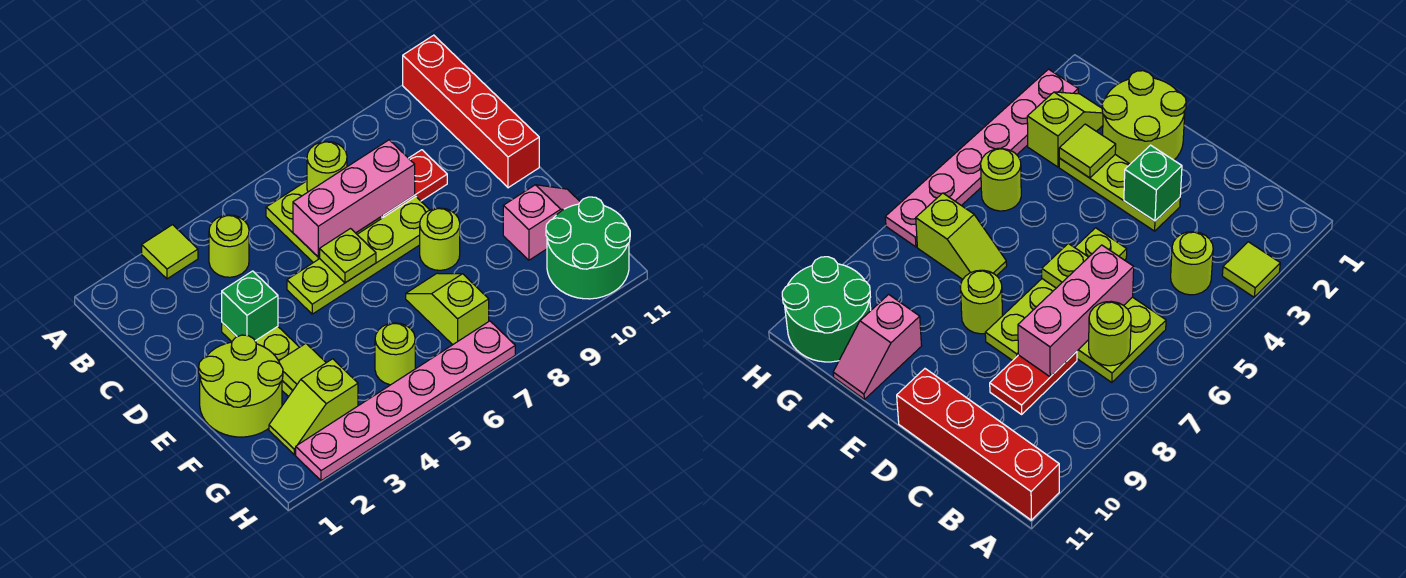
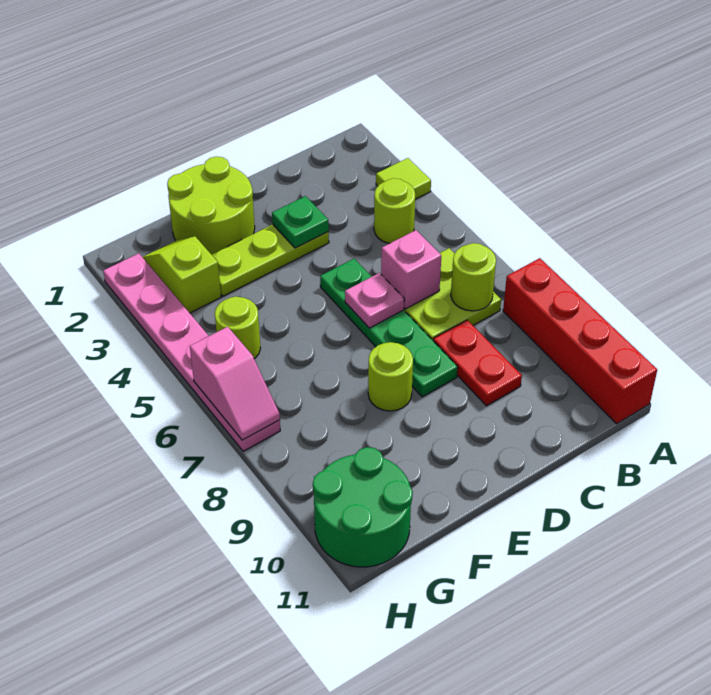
red 1x4 brick [403,35,539,188] -> red 1x4 brick turned to [503,258,657,424]
pink 1x3 brick [293,140,415,257] -> pink 1x1 brick [381,230,441,309]
green 1x1 brick [222,271,278,341] -> green 1x1 plate [272,196,329,248]
lime 1x4 plate [287,197,429,314] -> green 1x4 plate [320,259,458,397]
lime 1x1 plate [319,229,376,283] -> pink 1x1 plate [345,273,404,328]
lime 1x1 tile [279,343,326,391] -> none
lime 1x2 slope [406,273,489,345] -> none
pink 1x2 slope [503,185,580,260] -> pink 1x2 slope moved to [190,327,280,440]

